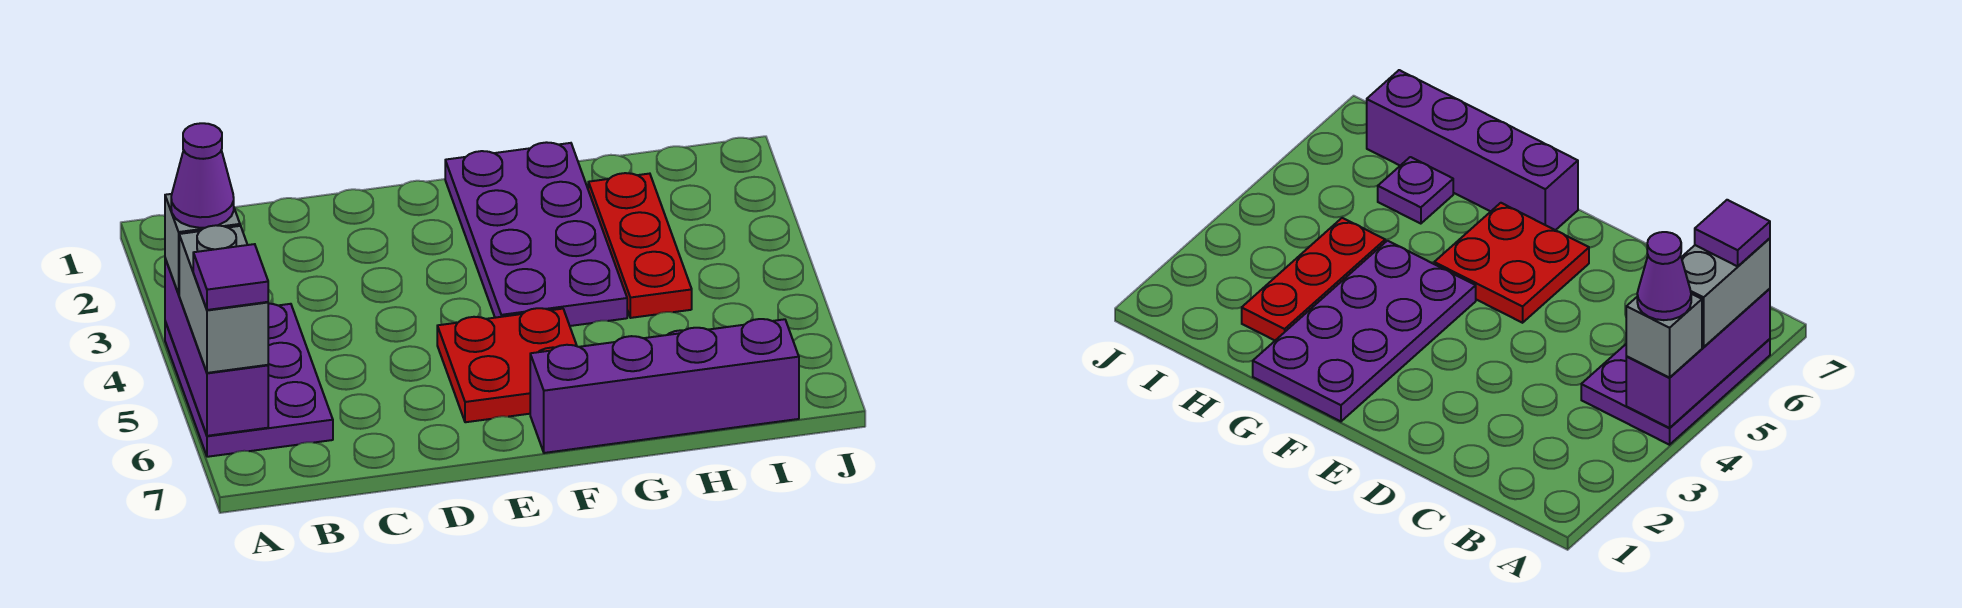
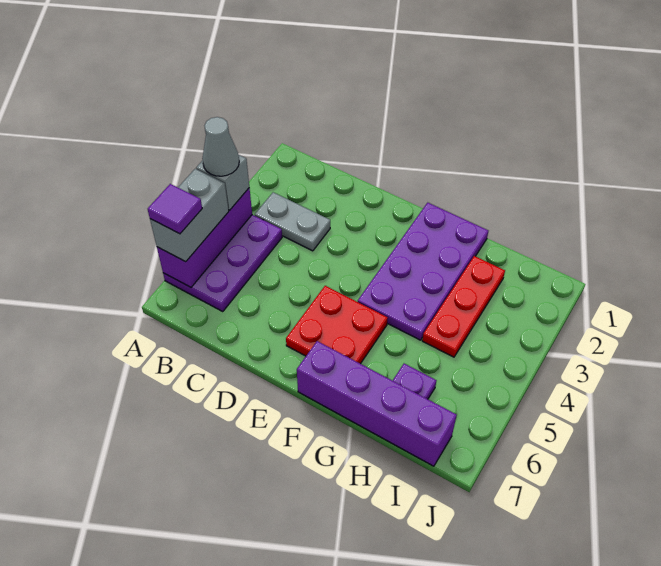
purple 1x1 cone [171,123,234,228] -> grey 1x1 cone [202,117,239,176]
none -> grey 1x2 plate [255,192,330,251]

